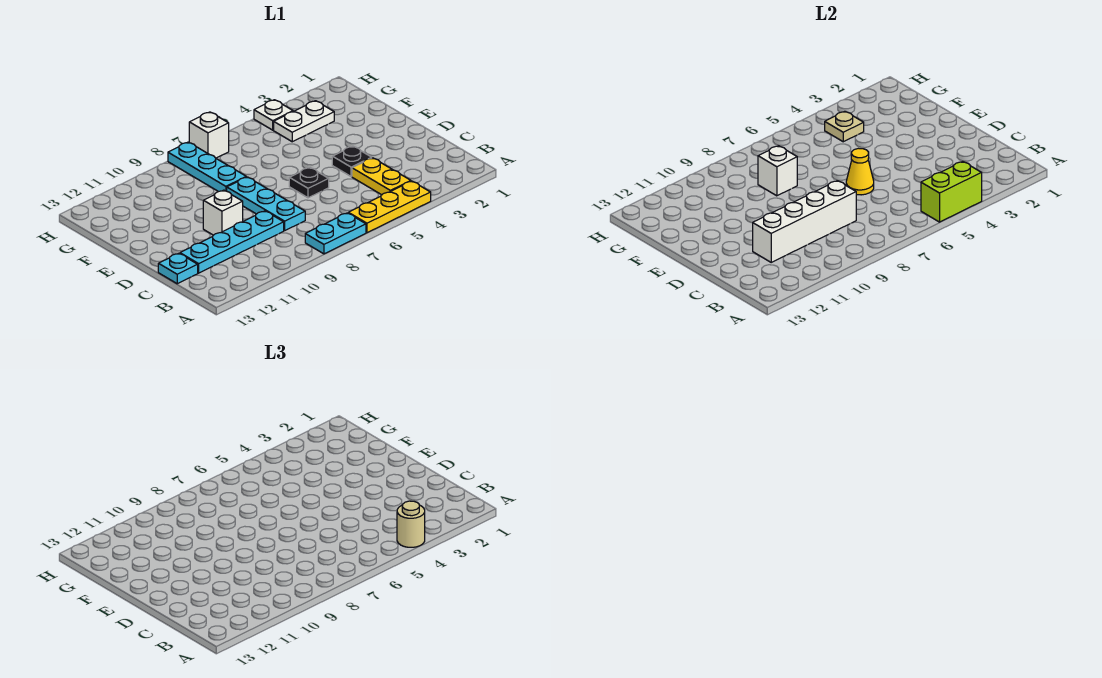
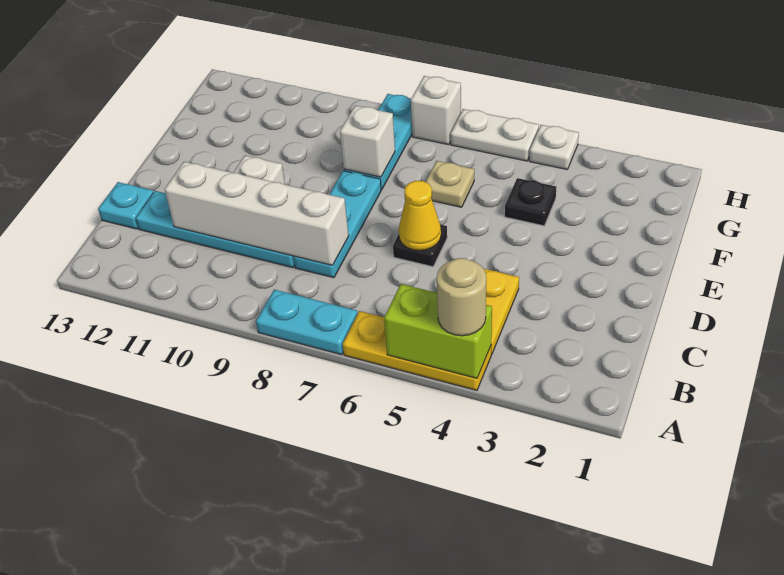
black 1x1 plate [332,146,372,177] -> black 1x1 plate moved to [505,178,556,226]
white 1x2 plate [274,101,334,142] -> white 1x2 plate moved to [451,109,539,161]
tan 1x1 plate [825,111,864,142] -> tan 1x1 plate moved to [426,161,474,207]

